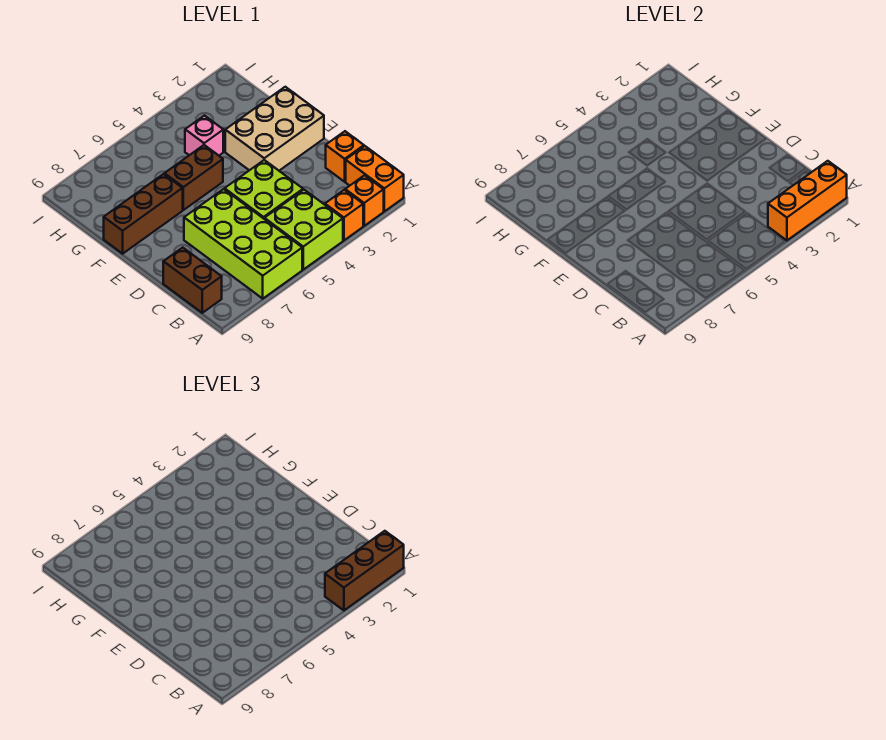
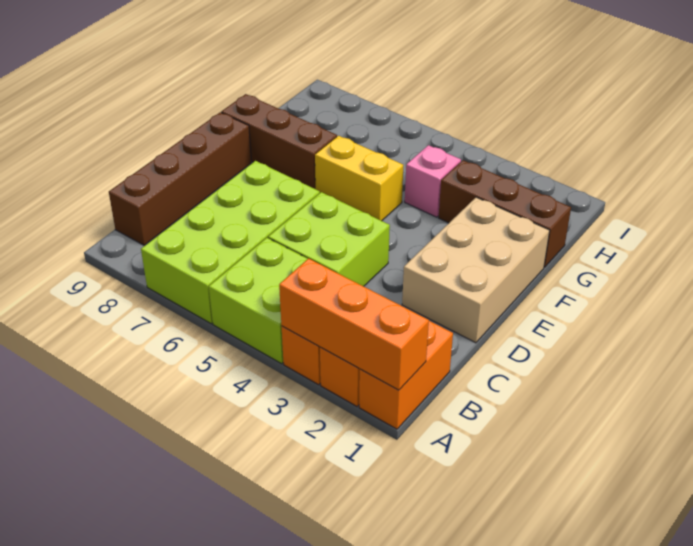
brown 1x3 brick [325,531,404,610] -> brown 1x3 brick moved to [439,160,571,267]
brown 1x2 brick [163,248,222,313] -> brown 1x4 brick [109,112,252,245]
orange 1x1 brick [326,131,364,182] -> none
tan 2x3 brick [225,87,324,171] -> tan 2x3 brick turned to [402,197,550,343]
brown 1x2 brick [165,145,223,210] -> yellow 1x2 brick [315,136,403,221]

